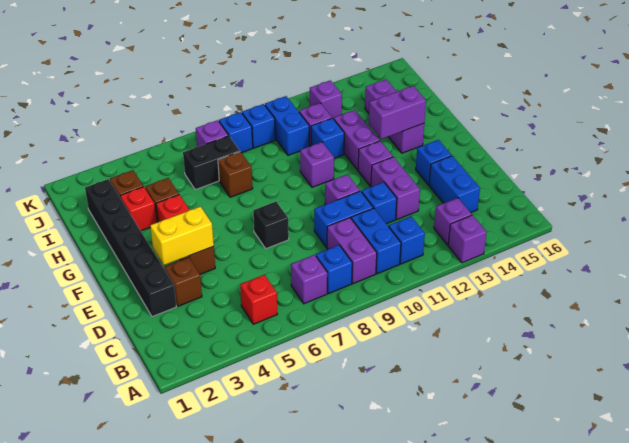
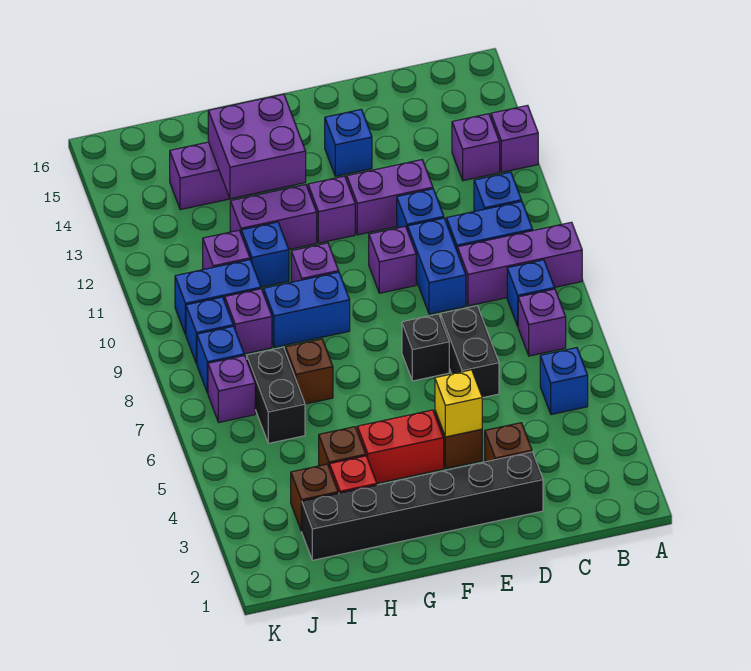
red 1x1 brick [240,275,277,324] -> blue 1x1 brick [540,348,588,415]
purple 1x2 brick [327,218,377,284] -> purple 1x3 brick [457,222,582,306]
blue 1x2 brick [429,156,480,213] -> blue 1x2 brick moved to [263,272,350,347]
none -> black 1x2 brick [441,306,499,398]
yellow 1x2 brick [150,206,214,265] -> yellow 1x1 brick [435,370,482,437]
purple 1x2 brick [369,86,426,139] -> purple 2x2 brick [208,94,306,199]
purple 1x1 brick [310,80,342,119] -> purple 1x1 brick moved to [225,289,272,354]

